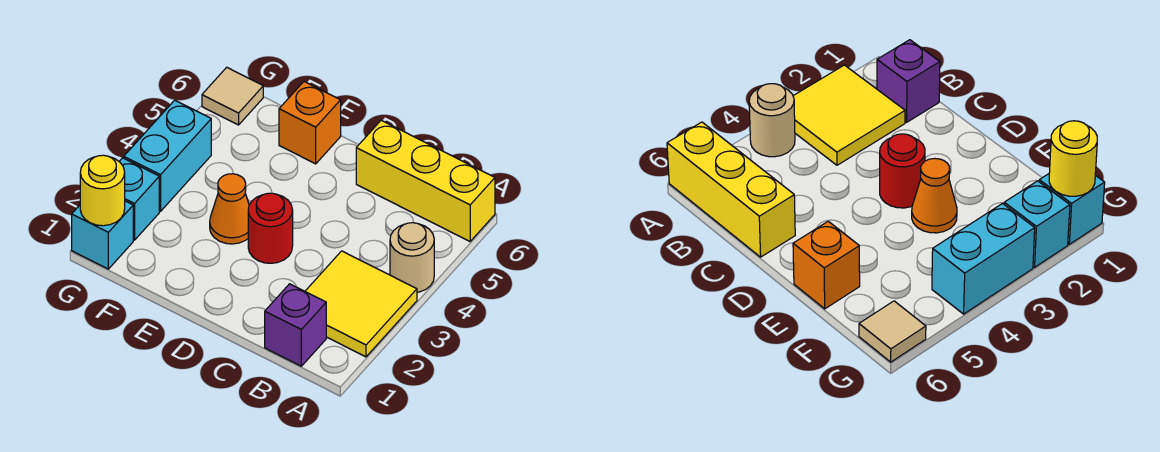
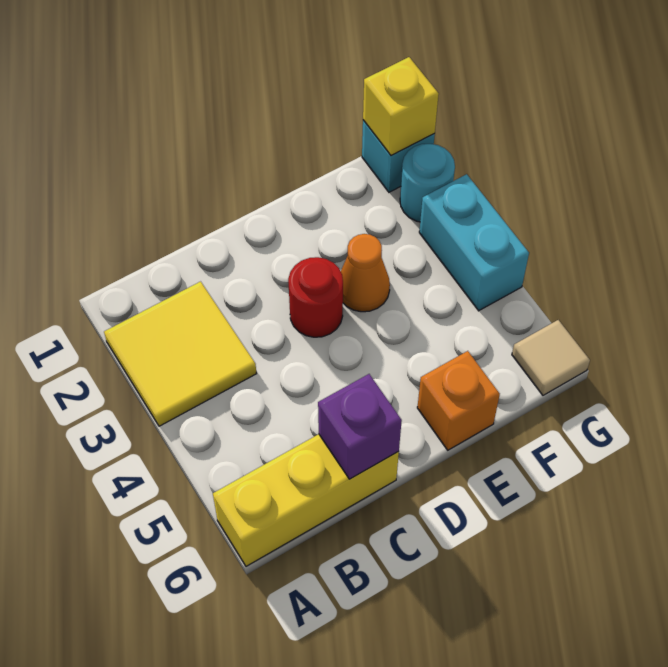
tan 1x1 round brick [390,223,434,292] -> none
purple 1x1 brick [265,284,326,366] -> purple 1x1 brick moved to [318,374,402,479]
yellow 1x1 round brick [80,155,125,226] -> yellow 1x1 brick [363,57,439,156]
cyan 1x1 brick [119,158,159,240] -> cyan 1x1 round brick [400,144,455,222]

